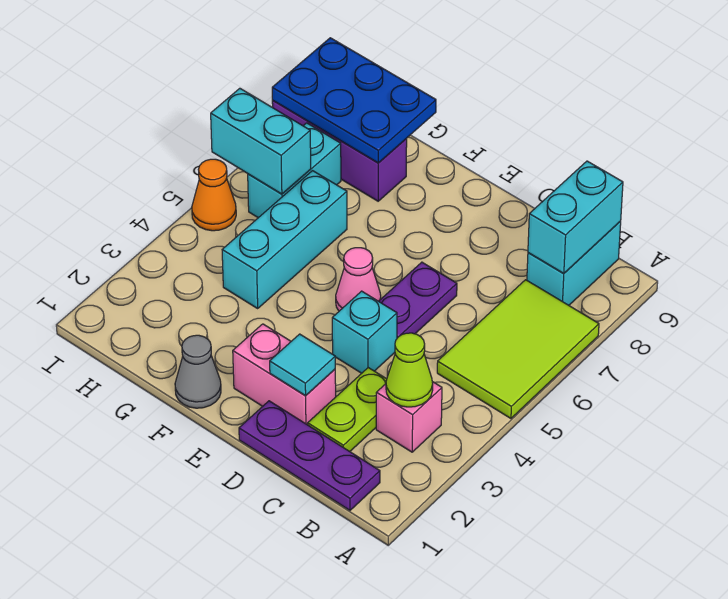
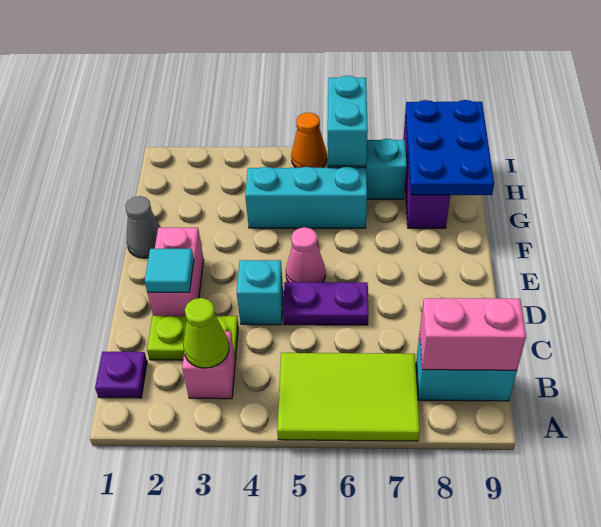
purple 1x3 plate [239,401,380,510] -> purple 1x1 plate [95,352,147,398]
cyan 1x2 brick [528,161,623,273] -> pink 1x2 brick [420,298,526,370]

